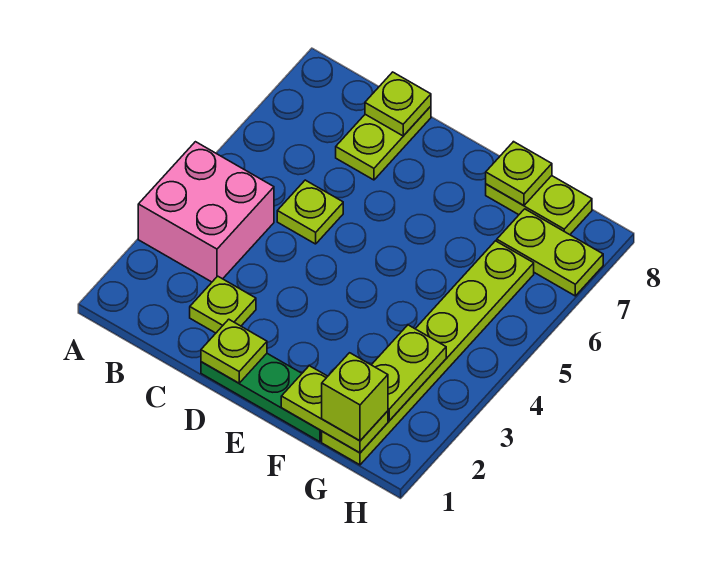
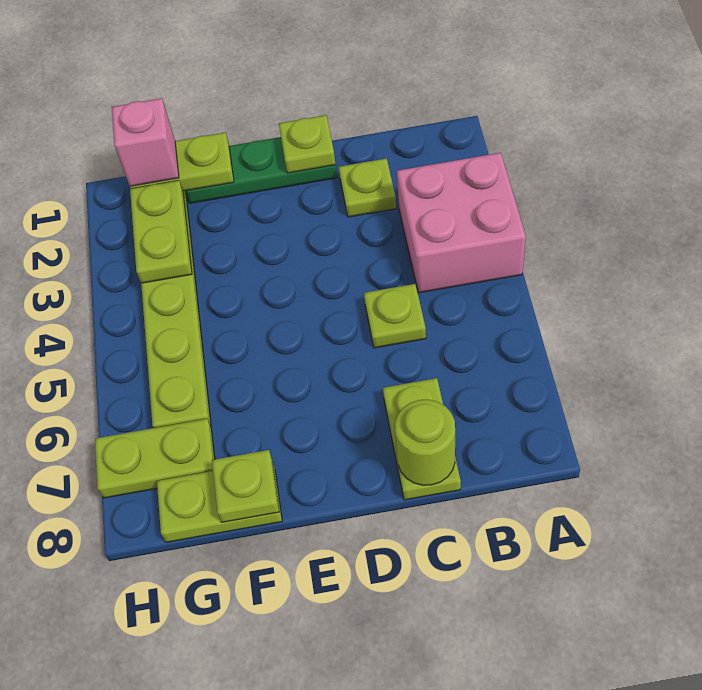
lime 1x1 plate [365,72,431,136] -> lime 1x1 round brick [395,400,455,485]
lime 1x1 brick [322,353,388,441] -> pink 1x1 brick [112,98,179,186]

